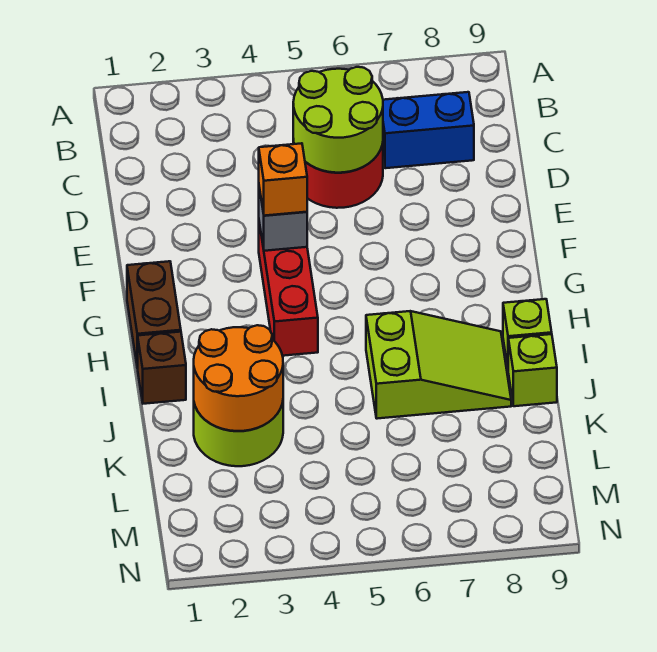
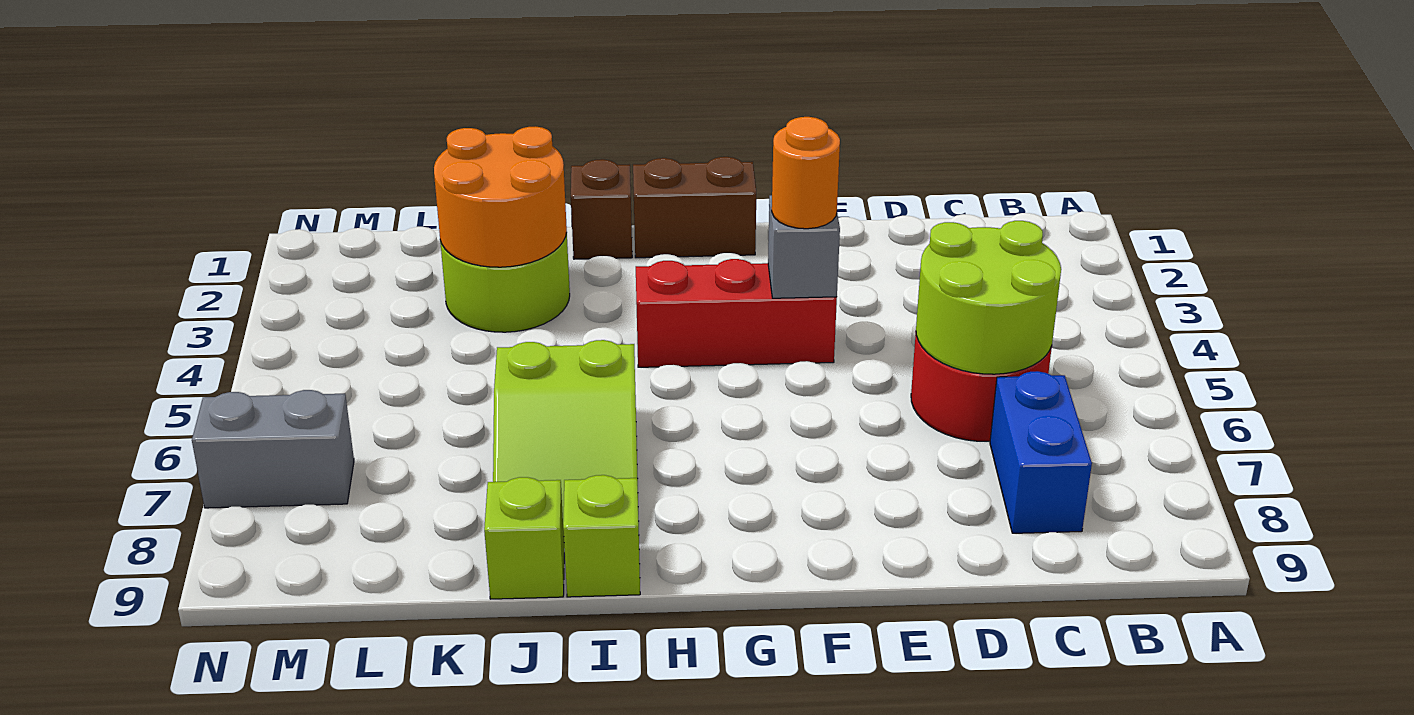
orange 1x1 brick [259,143,307,216] -> orange 1x1 round brick [772,117,840,229]
none -> grey 1x2 brick [192,390,354,508]

